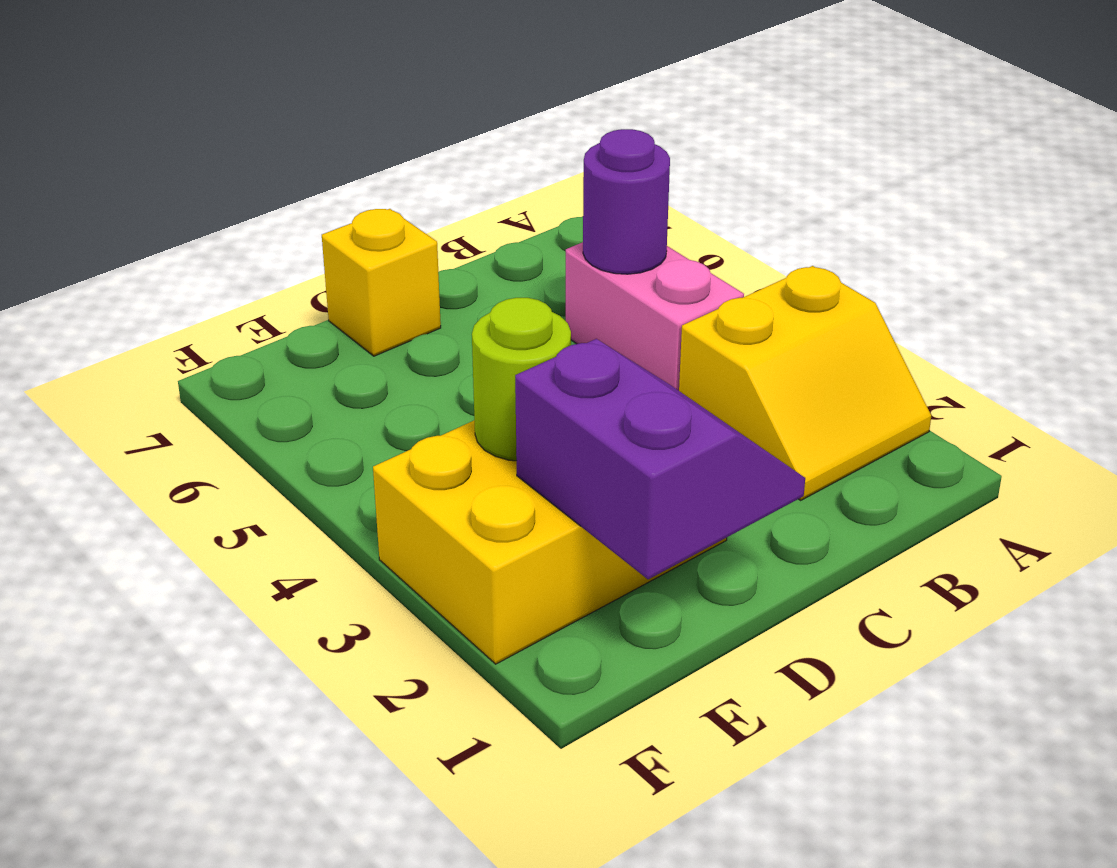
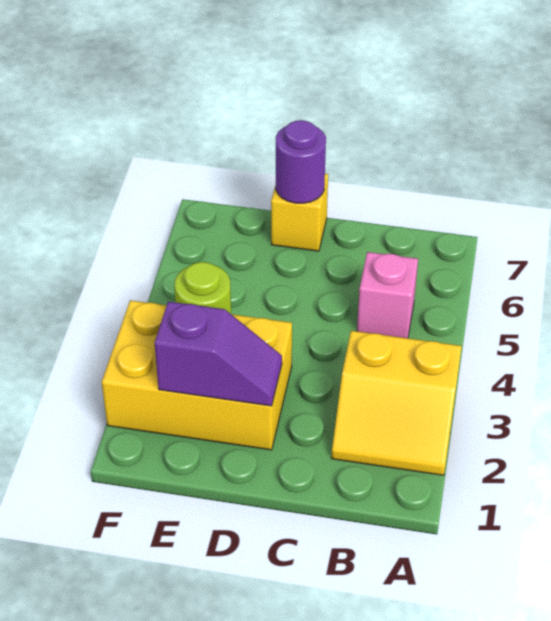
pink 1x2 brick [566,242,744,391] -> pink 1x1 brick [357,252,418,338]
purple 1x1 round brick [583,129,670,274] -> purple 1x1 round brick moved to [276,120,326,203]
purple 2x2 slope [515,339,805,579] -> purple 1x2 slope [155,302,282,406]

